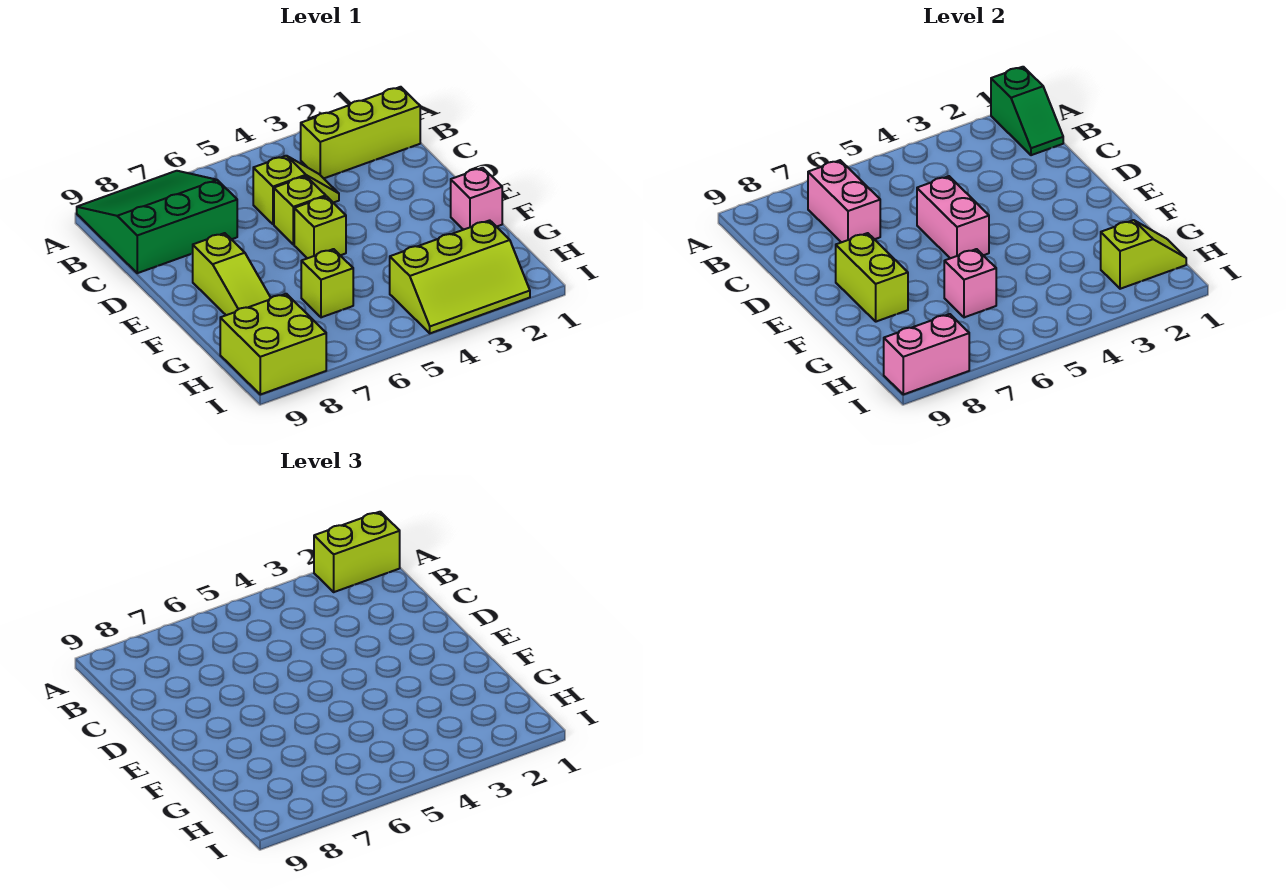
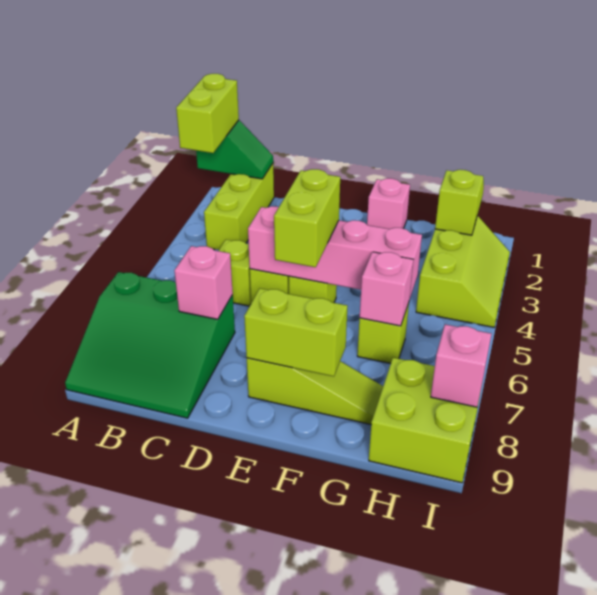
green 3x3 slope [77,171,237,273] -> green 3x3 slope turned to [65,272,235,418]
pink 1x2 brick [808,160,880,242] -> pink 1x1 brick [174,246,233,319]
pink 1x2 brick [917,176,989,258] -> pink 1x4 brick [248,206,422,297]
none -> lime 1x2 brick [274,169,340,267]
pink 1x2 brick [884,314,969,395] -> pink 1x1 brick [431,324,491,407]

